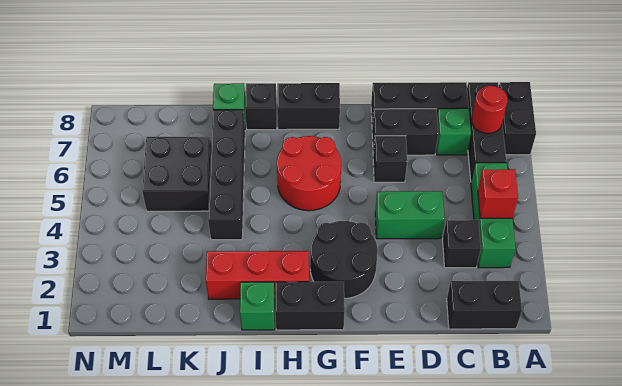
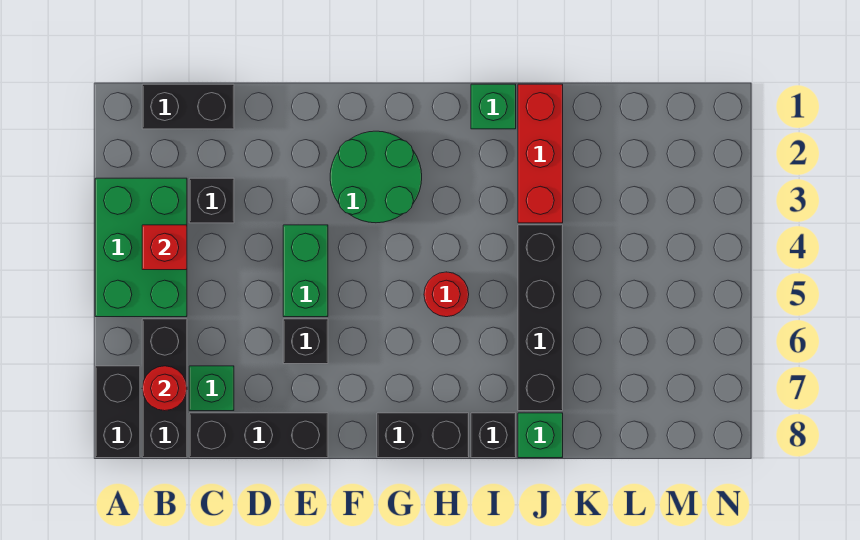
green 1x3 brick [471,163,515,268] -> green 2x3 brick [95,178,187,317]
green 1x2 brick [375,191,444,239] -> green 1x2 brick turned to [283,225,328,317]
black 1x2 brick [372,109,438,155] -> none
black 2x2 round brick [310,221,378,298] -> green 2x2 round brick [330,131,422,223]
black 1x2 brick [275,282,345,330] -> none
red 2x2 round brick [277,136,341,211] -> red 1x1 round brick [424,272,469,317]
red 1x3 brick [206,251,309,299] -> red 1x3 brick turned to [518,84,563,223]
black 2x2 brick [142,137,211,211] -> none

